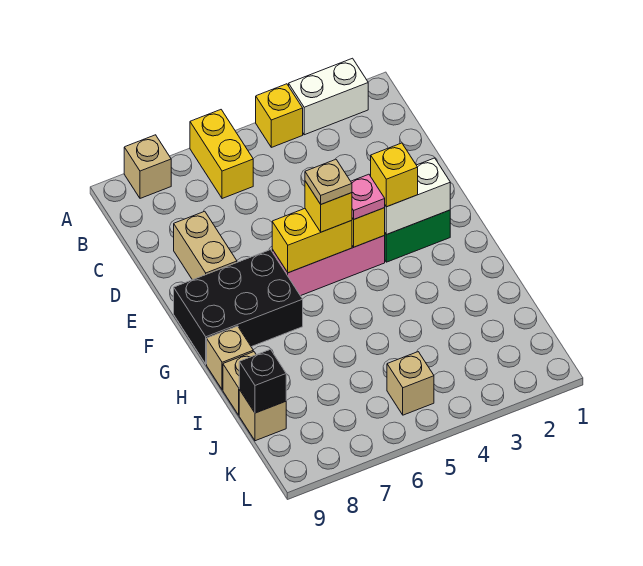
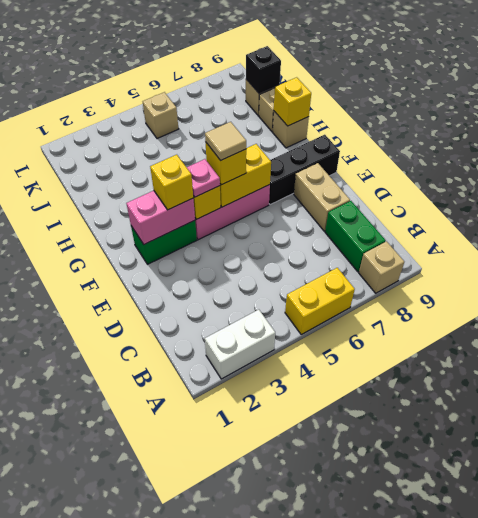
yellow 1x1 brick [256,84,303,147] -> yellow 1x1 brick moved to [274,77,311,126]
yellow 1x2 brick [190,110,253,199] -> yellow 1x2 brick turned to [285,268,355,334]
none -> green 1x2 brick [325,201,386,272]
white 1x2 brick [385,158,450,235] -> pink 1x2 brick [126,191,195,244]
tan 1x1 plate [305,159,352,204] -> tan 1x1 tile [205,122,246,161]
black 2x3 brick [174,250,303,364] -> black 1x3 brick [269,135,340,205]

